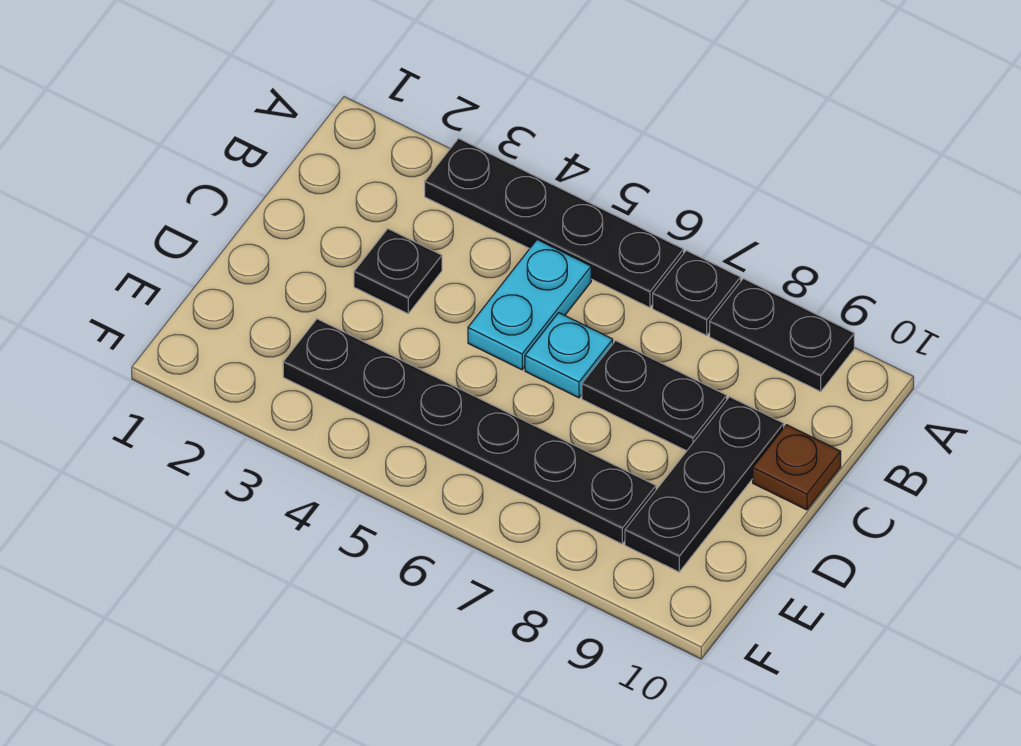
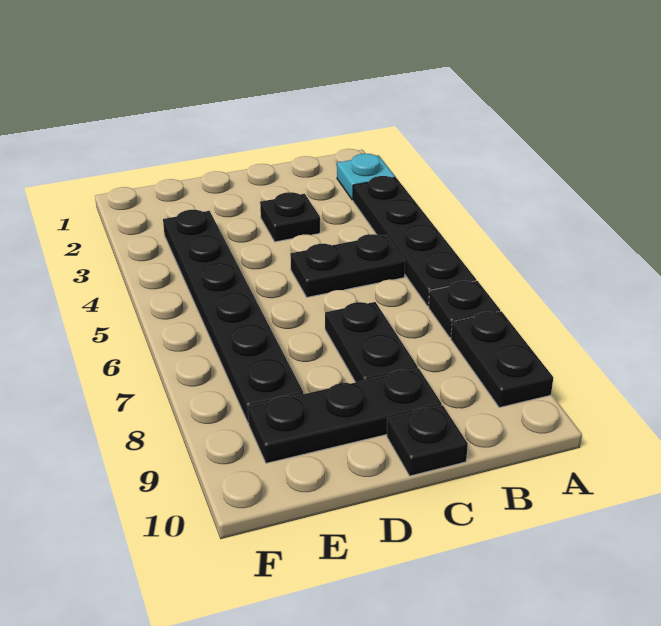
cyan 1x2 plate [468,240,591,370] -> black 1x2 plate [290,234,405,297]
cyan 1x1 plate [525,313,613,398] -> cyan 1x1 plate moved to [337,154,395,200]
brown 1x1 plate [753,425,841,510] -> black 1x1 plate [387,405,468,476]

